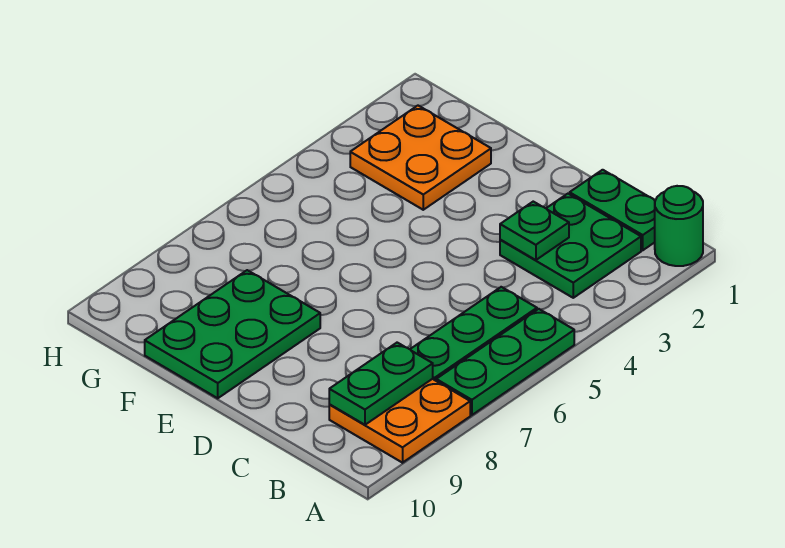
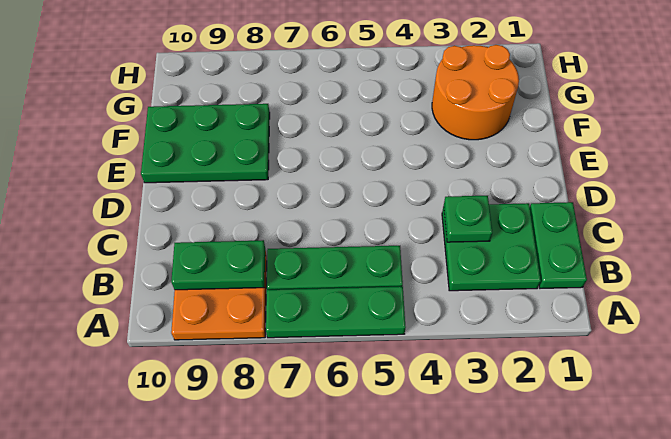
green 1x1 round brick [655,186,703,266] -> none
orange 2x2 plate [350,106,491,210] -> orange 2x2 round brick [432,45,519,140]

